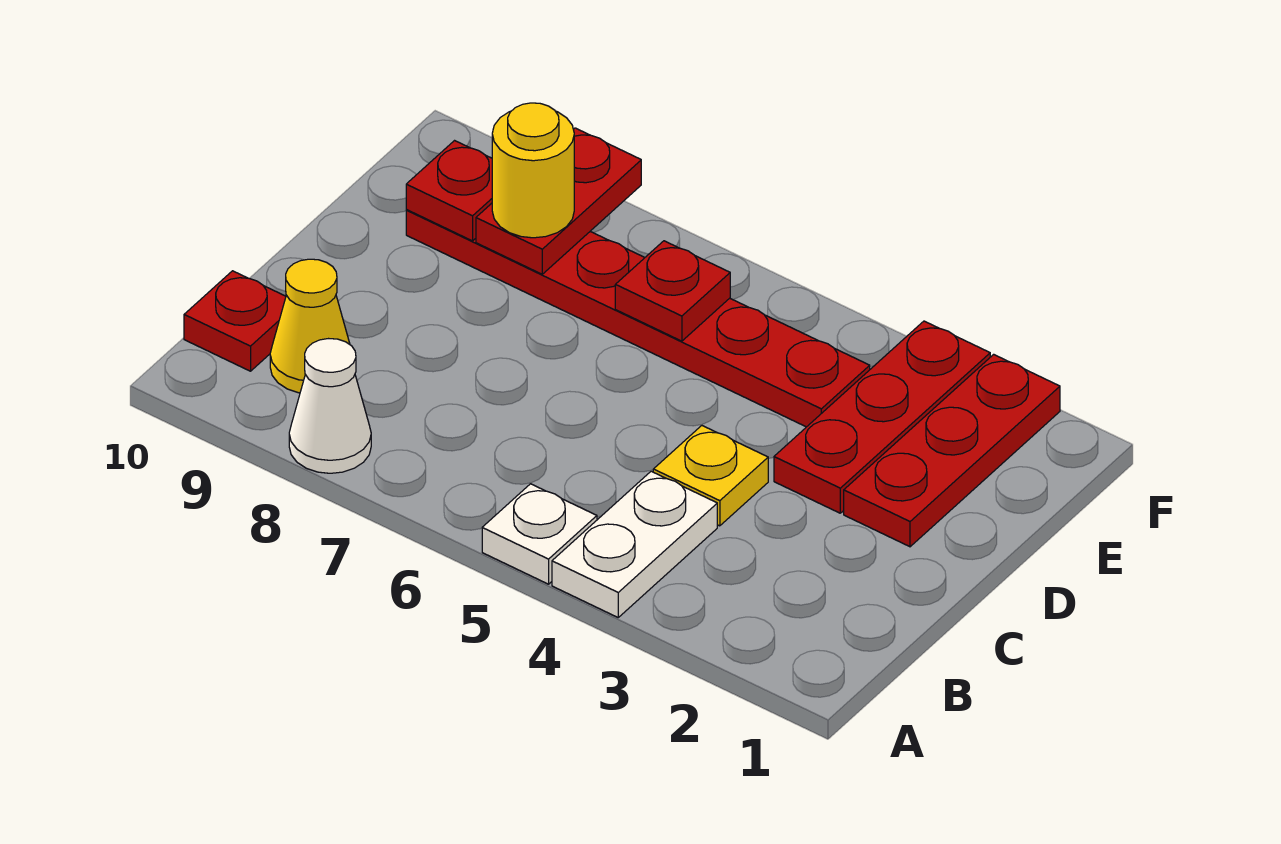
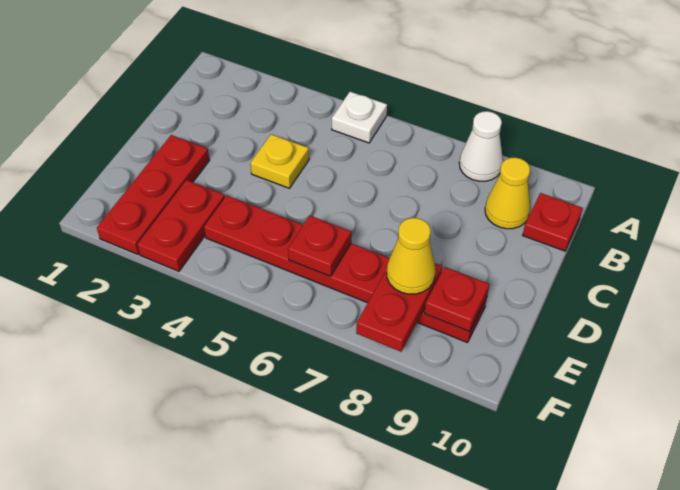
white 1x2 plate [552,471,717,617] -> none
red 1x3 plate [774,321,990,513] -> red 1x2 plate [137,180,225,271]
yellow 1x1 round brick [492,103,574,238] -> yellow 1x1 cone [387,218,436,294]

